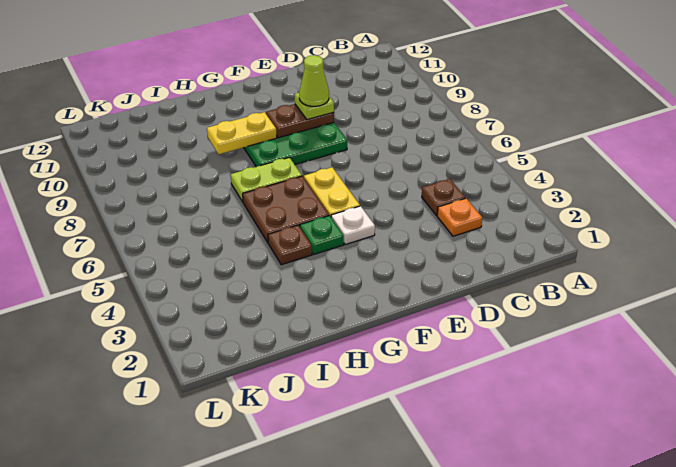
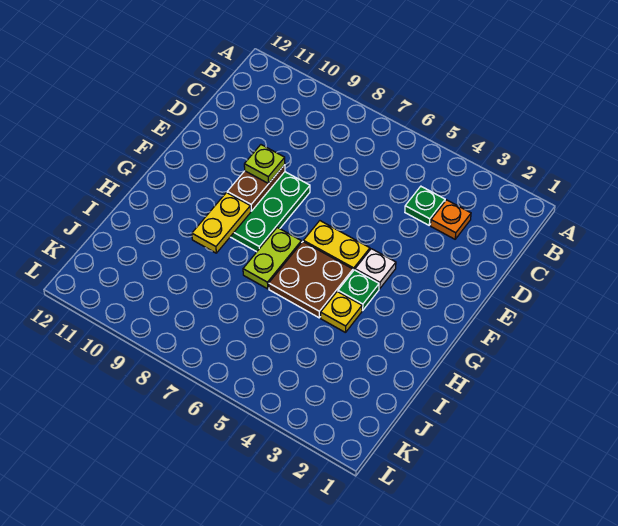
brown 1x1 plate [422,179,465,216] -> green 1x1 plate [405,186,445,225]
lime 1x1 cone [299,55,329,106] -> none
brown 1x1 plate [268,225,312,265] -> yellow 1x1 plate [321,292,362,333]

